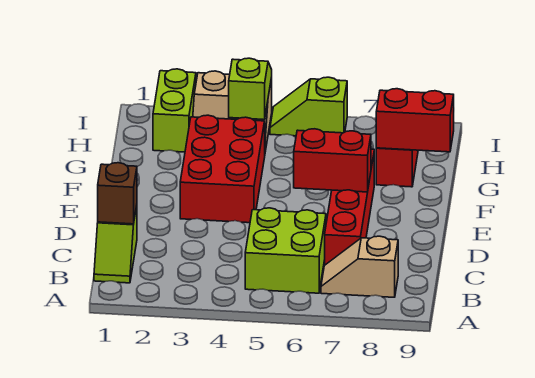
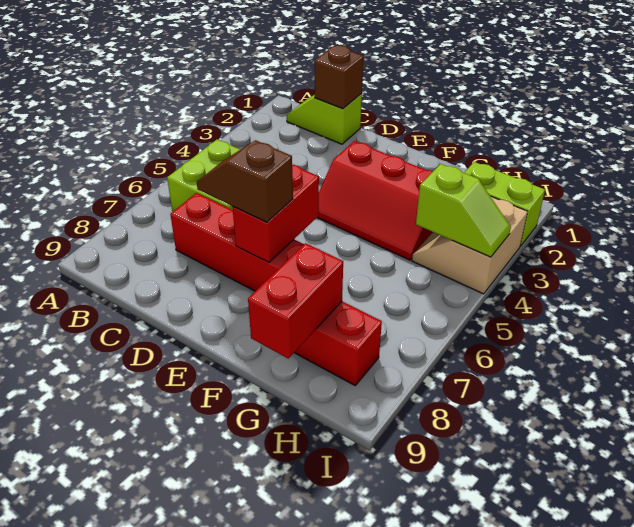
tan 1x2 slope [321,236,398,297] -> none
none -> brown 1x2 slope [197,140,293,222]
red 2x3 brick [180,115,265,223] -> red 2x3 slope [317,141,433,260]
lime 1x2 slope [270,77,347,136] -> none

